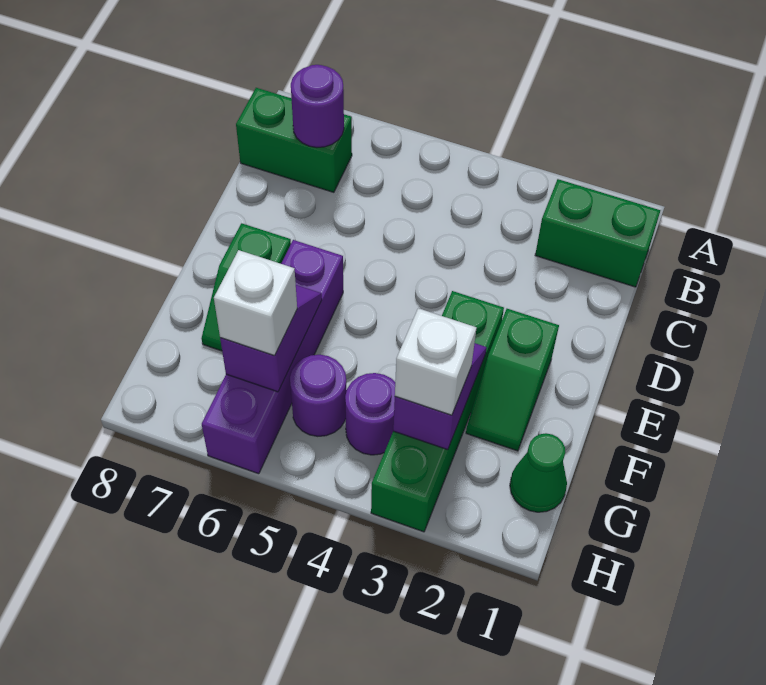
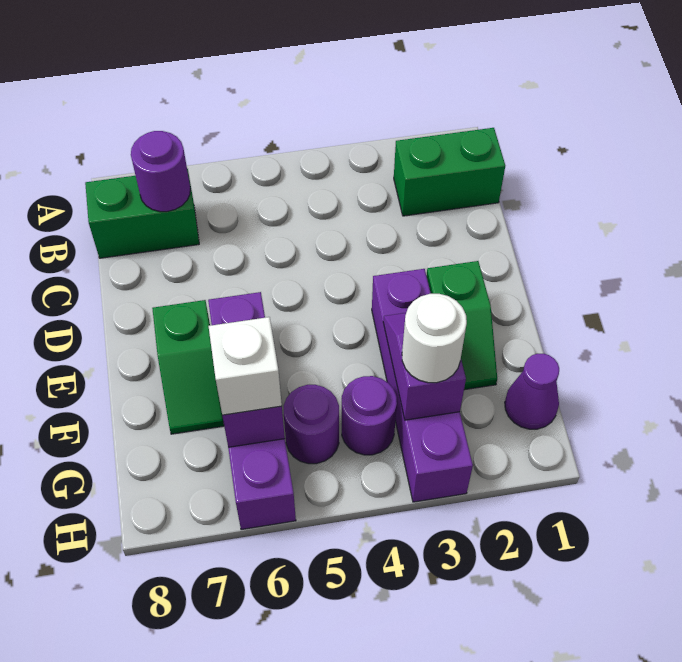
green 1x4 brick [371,291,504,532] -> purple 1x4 brick [372,269,473,502]
green 1x1 cone [510,433,567,512] -> purple 1x1 cone [505,354,559,429]
white 1x1 brick [395,308,477,415] -> white 1x1 round brick [402,294,467,383]

